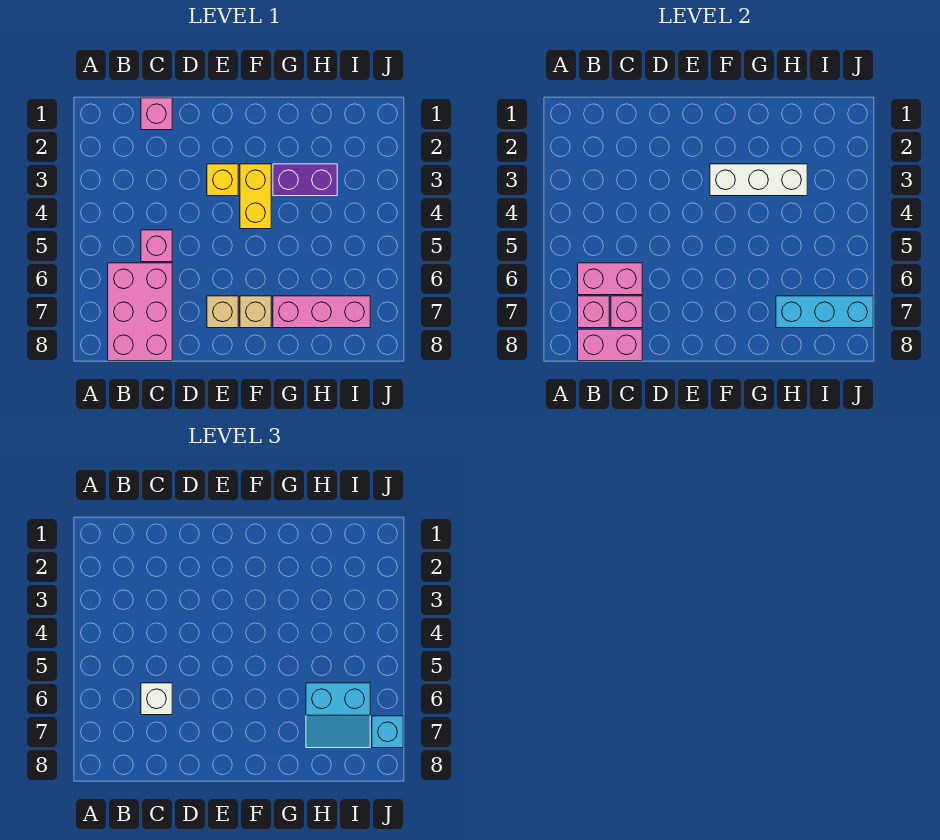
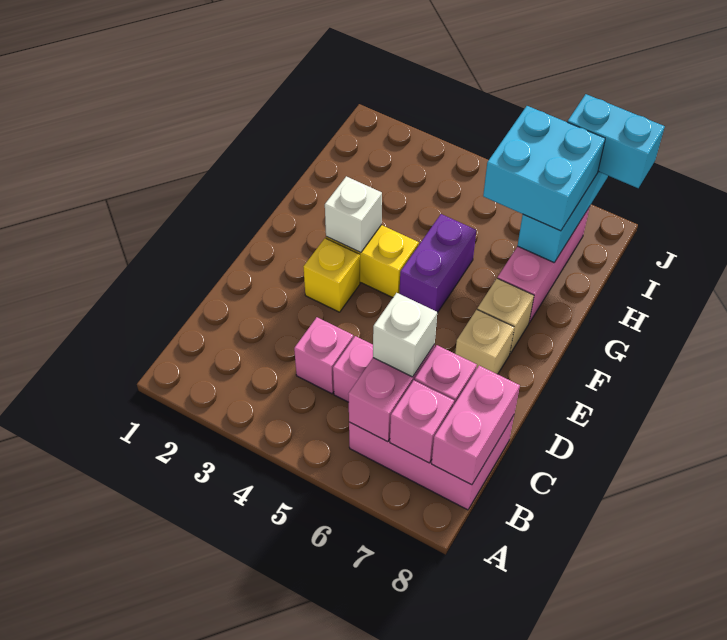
pink 1x1 brick [141,98,172,130] -> pink 1x1 brick moved to [294,317,353,394]
white 1x3 brick [710,164,807,196] -> white 1x1 brick [325,176,382,253]
purple 1x2 brick [273,164,337,196] -> purple 1x2 brick moved to [399,214,476,313]
cyan 2x2 slope [306,683,370,748] -> cyan 2x2 brick [483,106,605,231]
cyan 1x1 brick [372,716,403,748] -> cyan 1x2 brick [568,94,665,188]

